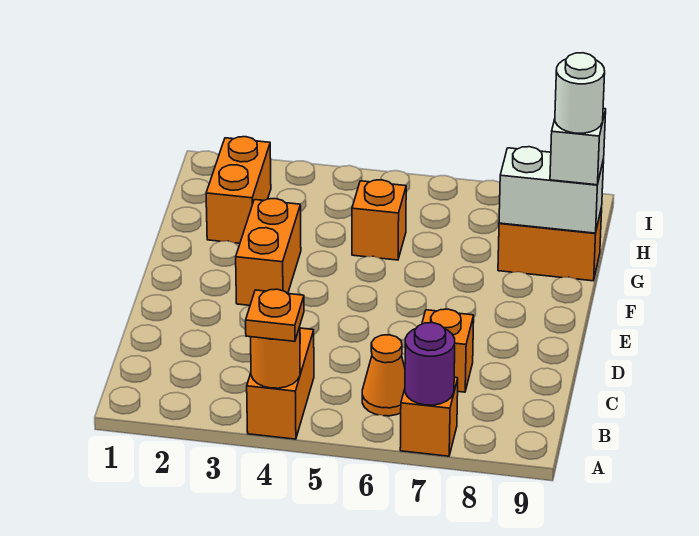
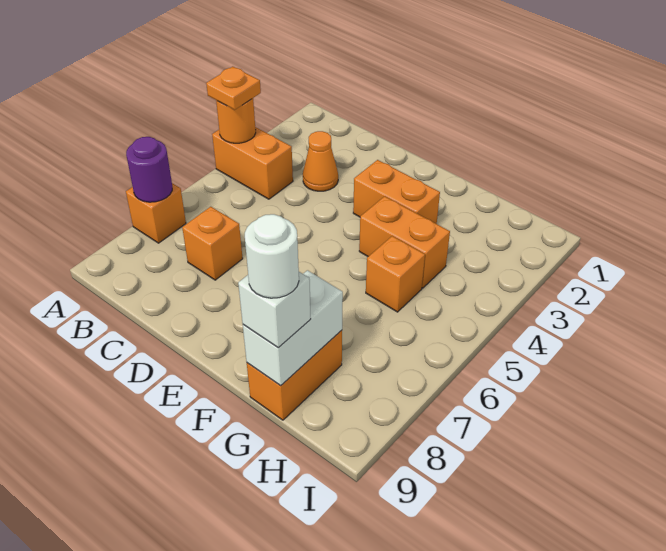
orange 1x1 cone [362,335,405,416] -> orange 1x1 cone moved to [303,131,338,191]
orange 1x2 brick [206,137,271,243] -> orange 1x2 brick moved to [359,196,450,288]

